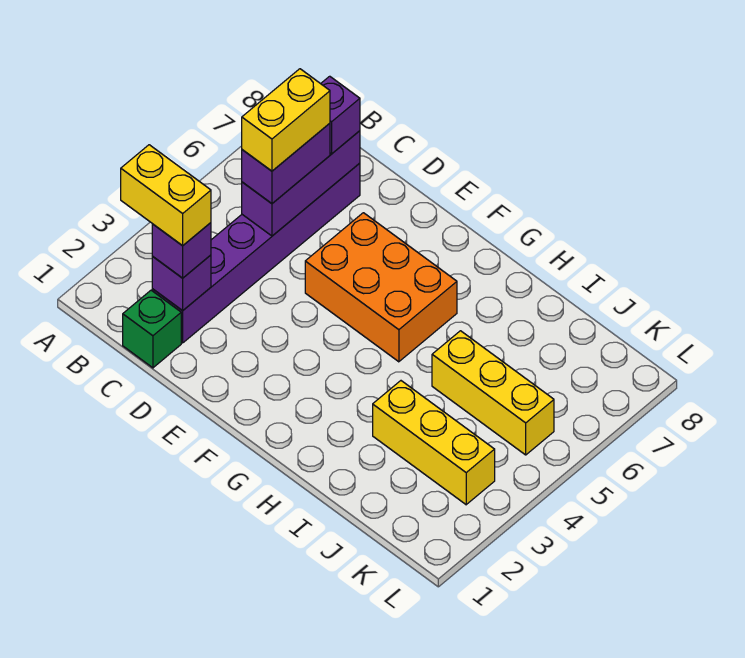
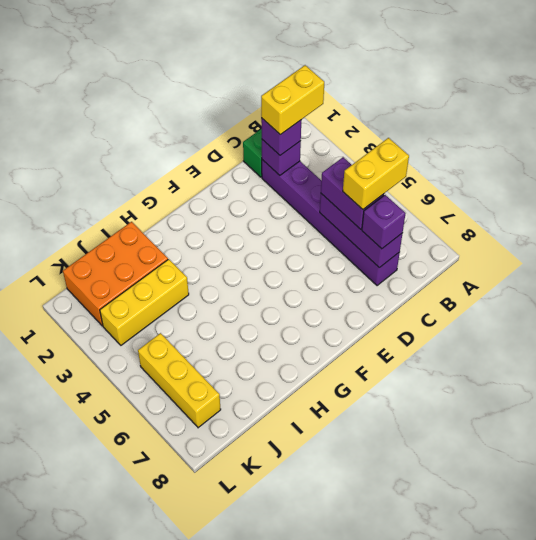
yellow 1x2 brick [242,69,330,171] -> yellow 1x2 brick turned to [343,138,409,209]
orange 2x3 brick [305,213,457,362] -> orange 2x3 brick moved to [63,222,168,326]
yellow 1x3 brick [432,331,554,455] -> yellow 1x3 brick turned to [138,333,221,428]

